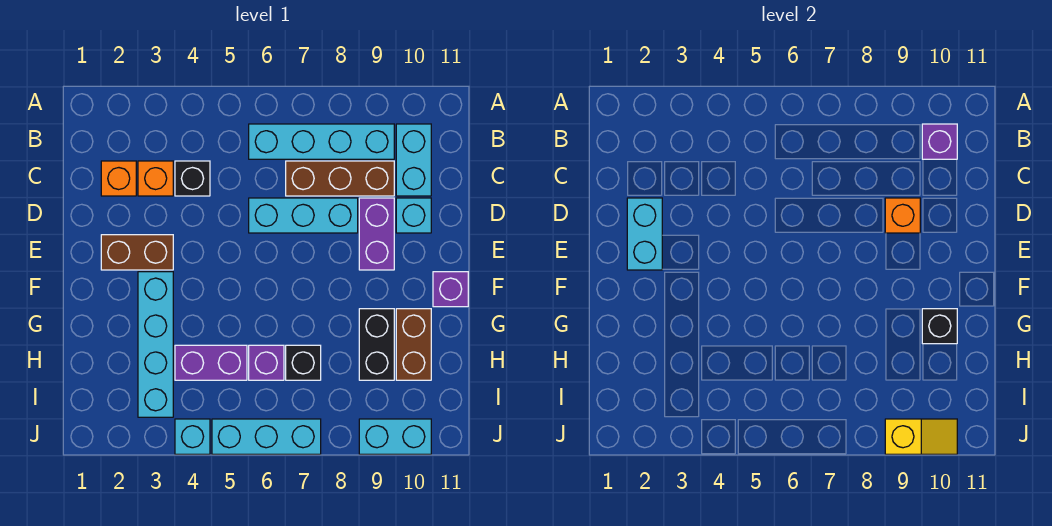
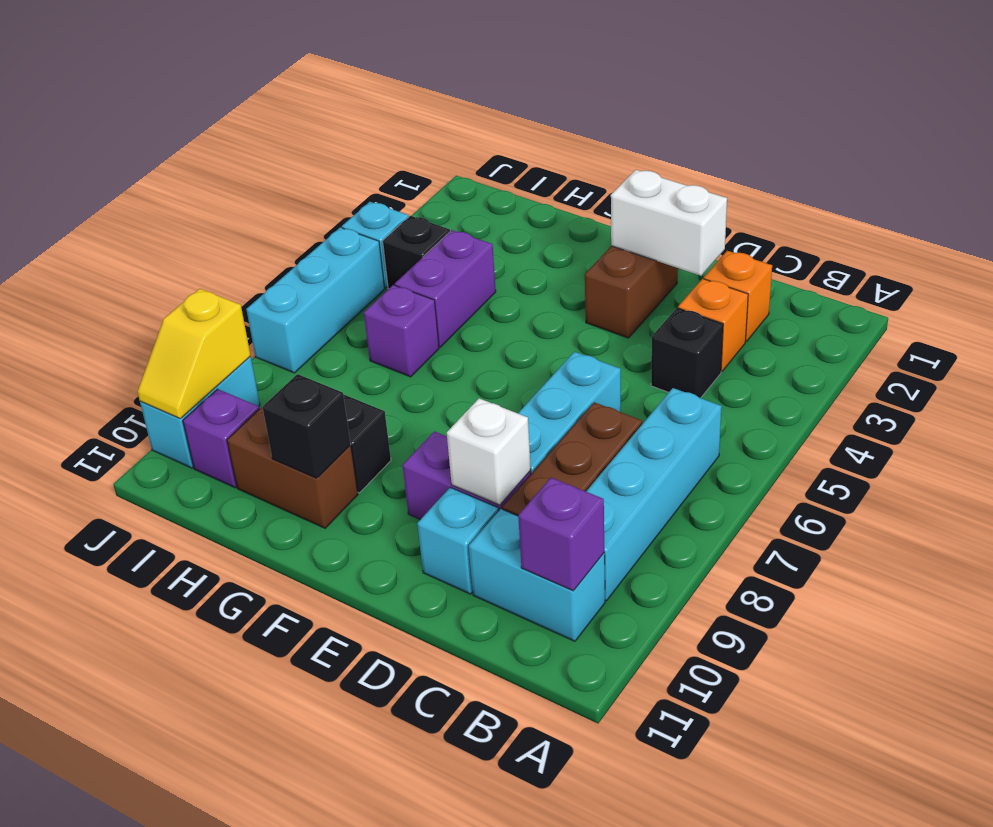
cyan 1x2 brick [627,198,662,270] -> white 1x2 brick [611,170,727,276]
orange 1x1 brick [885,198,920,233] -> white 1x1 brick [447,398,531,505]
cyan 1x4 brick [138,272,173,417] -> none
purple 1x1 brick [433,272,468,307] -> purple 1x1 brick moved to [183,389,260,488]
black 1x1 brick [286,345,321,380] -> black 1x1 brick moved to [383,216,450,289]

